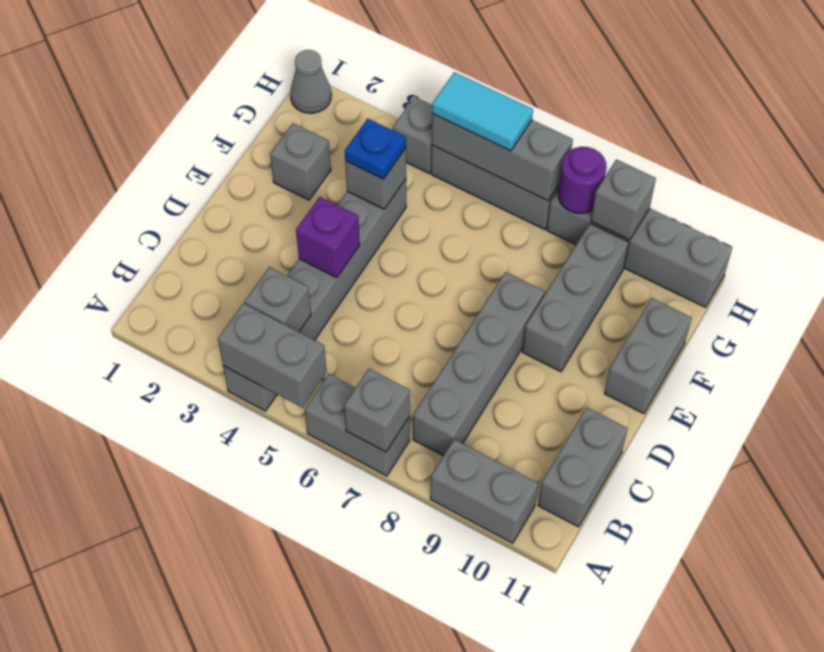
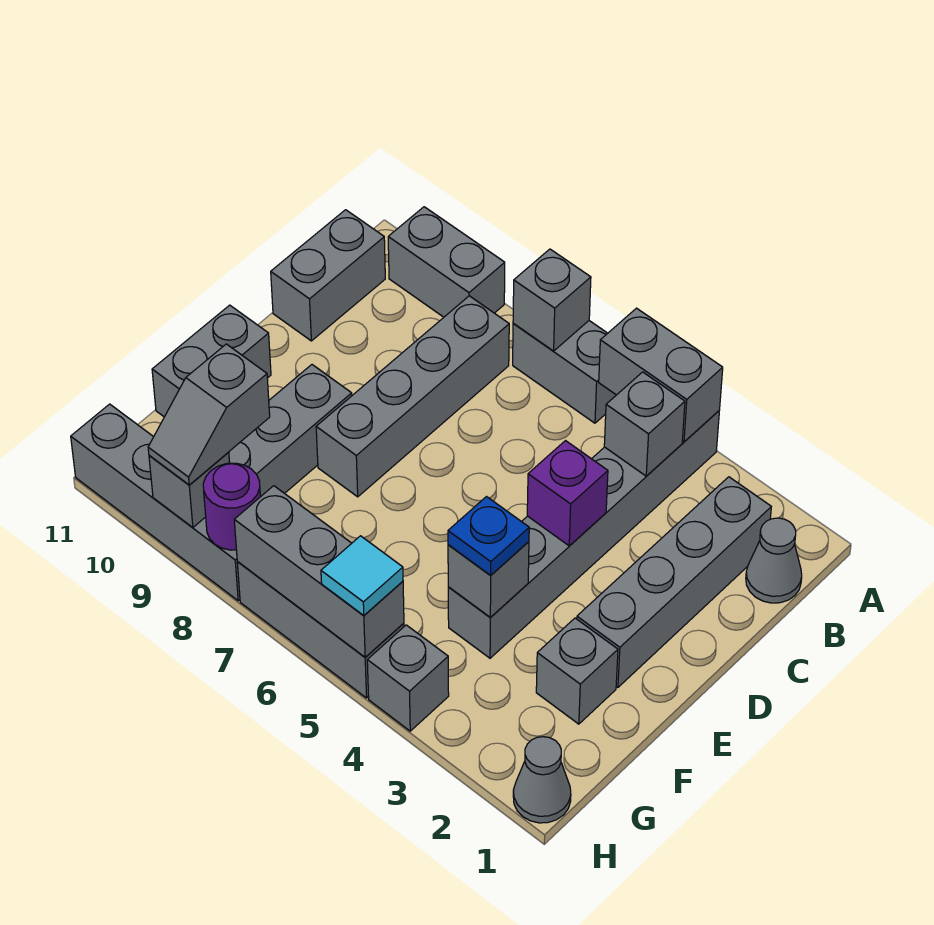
none -> grey 1x1 cone [746,518,802,603]
none -> grey 1x4 brick [577,477,771,687]
none -> grey 1x2 slope [148,344,270,485]
cyan 1x2 tile [432,72,533,151] -> cyan 1x1 tile [321,536,403,616]

